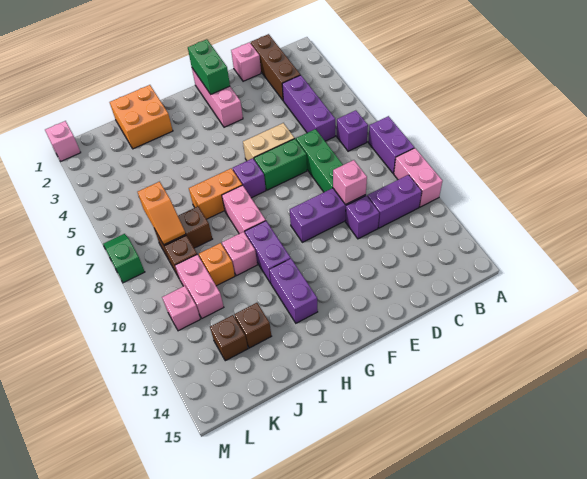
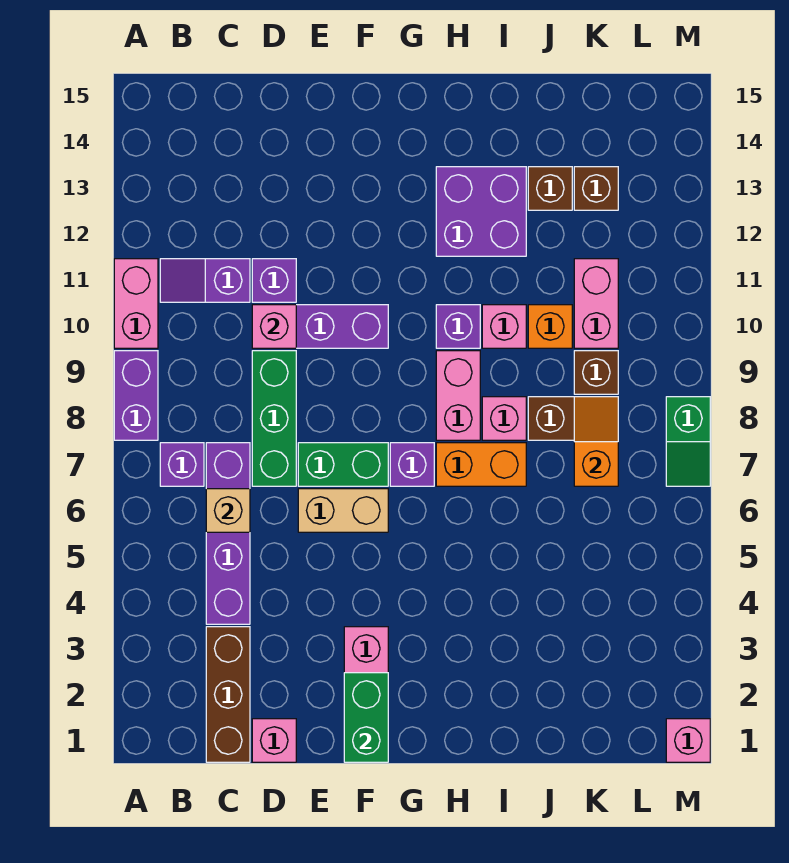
purple 1x2 brick [367,175,422,228] -> purple 1x2 slope [160,259,250,302]
purple 1x3 brick [282,75,335,141] -> purple 1x4 brick [206,443,250,624]
none -> tan 1x1 brick [206,489,250,532]
purple 1x2 brick [245,221,291,283] -> purple 1x1 brick [436,305,480,348]
purple 1x2 brick [269,259,318,323] -> purple 2x2 brick [436,167,526,256]
orange 2x2 brick [110,85,173,149] -> none
pink 1x1 brick [162,286,200,331] -> pink 1x1 brick moved to [482,397,526,440]

